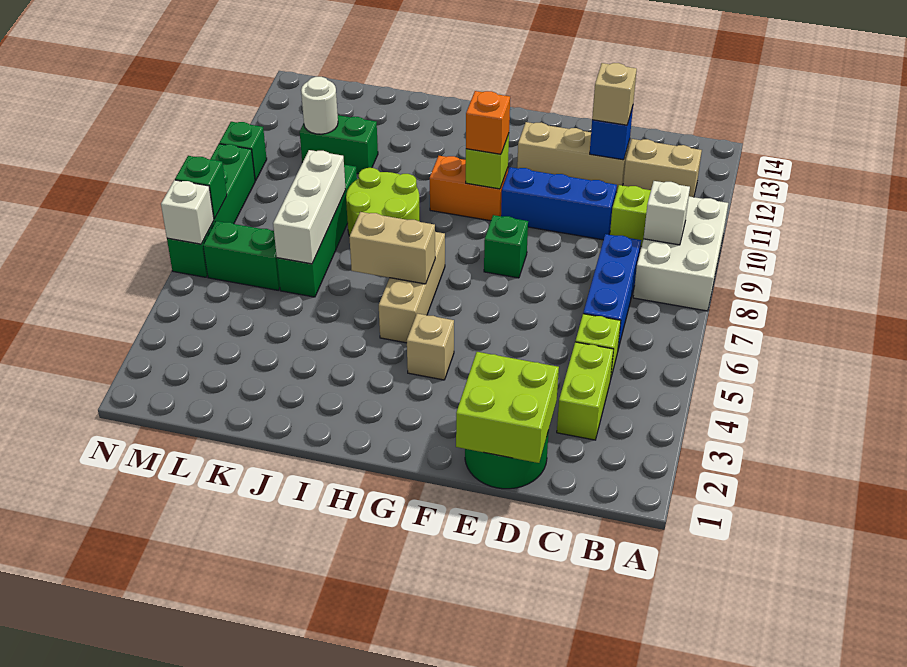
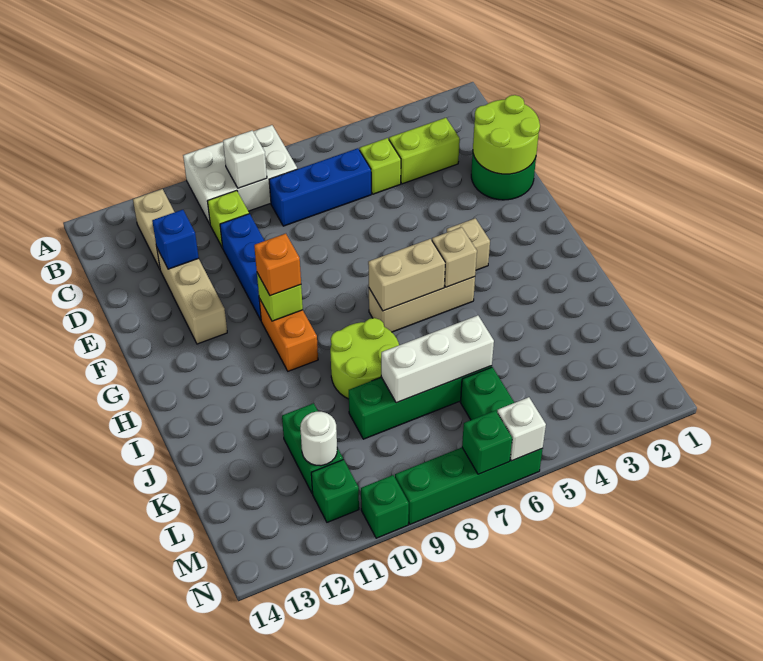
lime 2x2 brick [456,352,559,463] -> lime 2x2 round brick [473,95,540,174]
tan 1x1 brick [592,63,637,125] -> tan 1x1 brick moved to [432,227,477,287]
green 1x1 brick [484,215,528,278] -> green 1x1 brick moved to [311,460,359,522]
tan 1x2 brick [349,212,435,284] -> tan 1x2 brick turned to [368,239,445,311]

